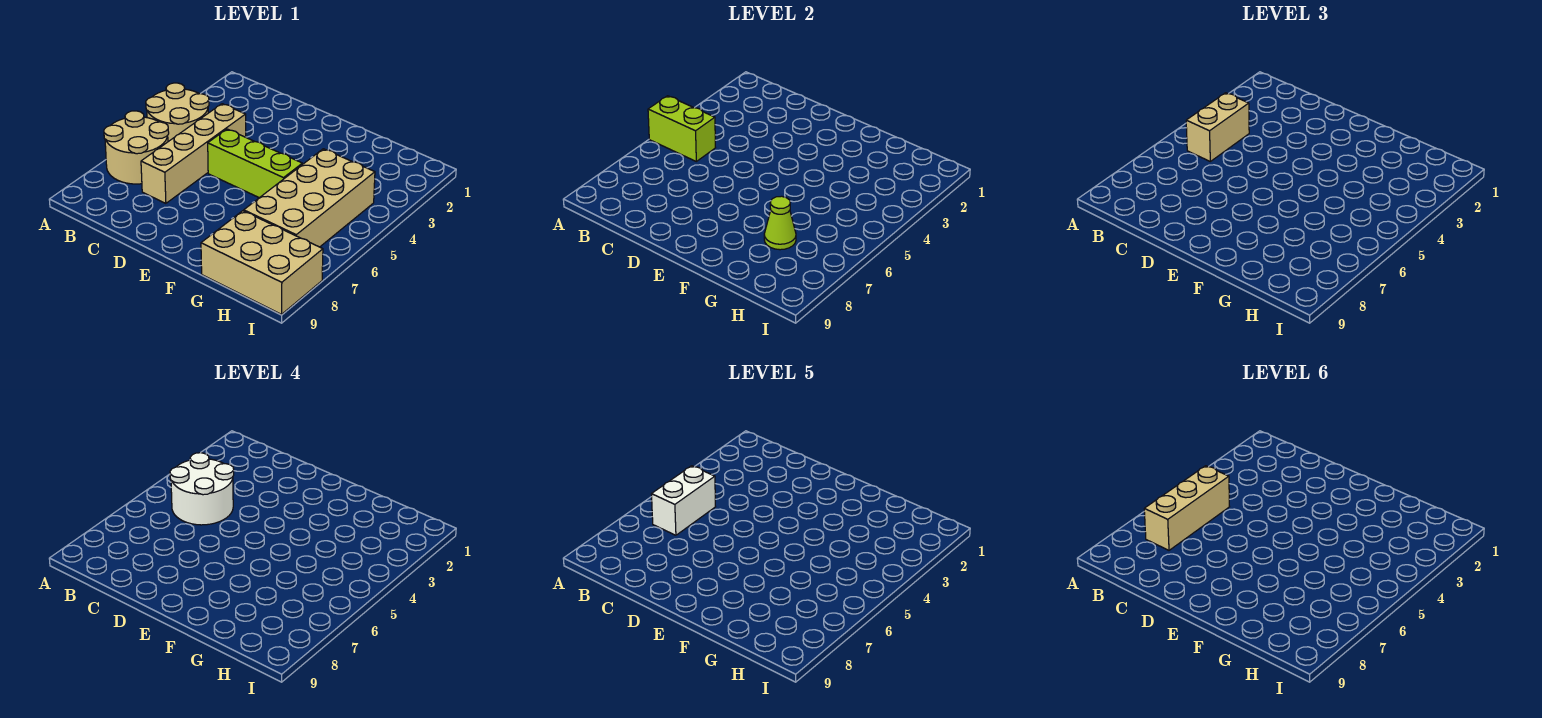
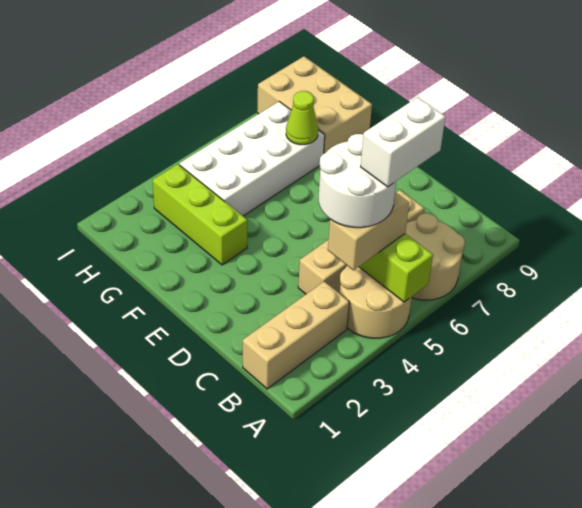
tan 1x3 brick [1144,466,1230,550] -> tan 1x3 brick moved to [243,282,349,389]
lime 1x3 brick [208,129,302,198] -> lime 1x3 brick moved to [153,164,247,265]
tan 2x4 brick [244,149,375,247] -> white 2x4 brick [179,102,325,216]

